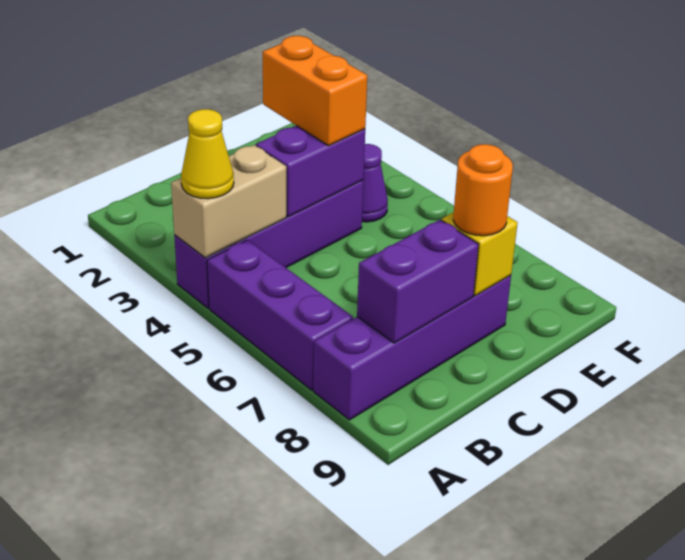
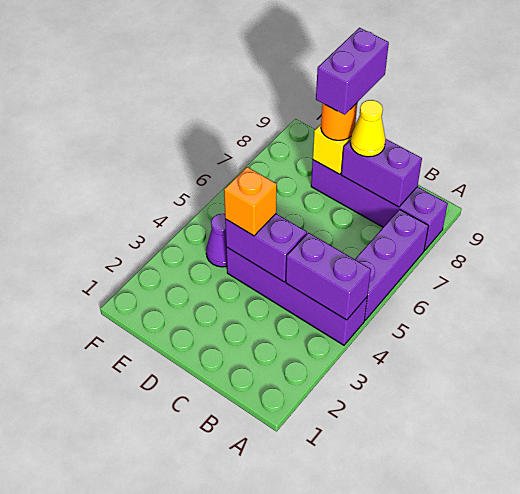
tan 1x2 brick [171,145,286,258] -> purple 1x2 brick [286,233,371,320]
yellow 1x1 cone [181,109,234,199] -> yellow 1x1 cone moved to [350,100,385,157]
orange 1x2 brick [262,36,367,146] -> orange 1x1 brick [224,167,277,236]
none -> purple 1x2 brick [316,28,389,115]

